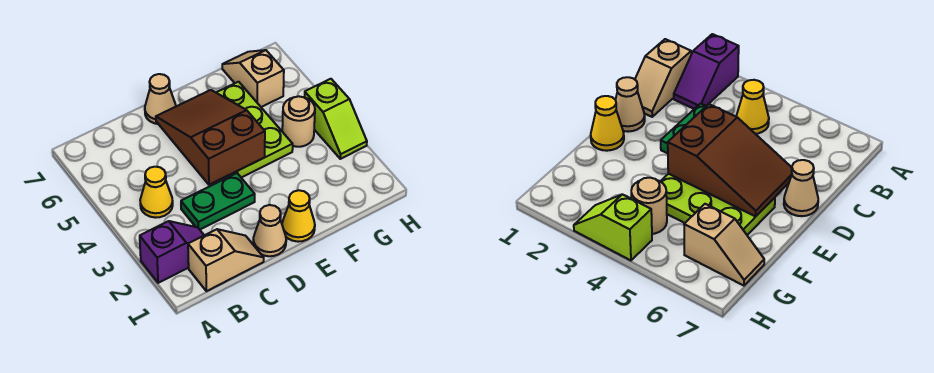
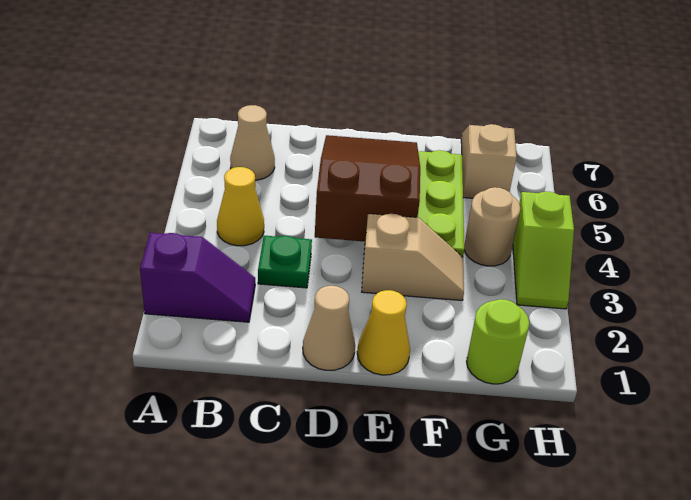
tan 1x2 slope [188,229,264,291] -> tan 1x2 slope moved to [362,214,464,300]
green 1x2 plate [181,173,255,229] -> green 1x1 plate [258,236,312,288]
tan 1x1 cone [145,74,176,124] -> tan 1x1 cone moved to [230,105,275,180]
none -> lime 1x1 round brick [467,299,529,384]

